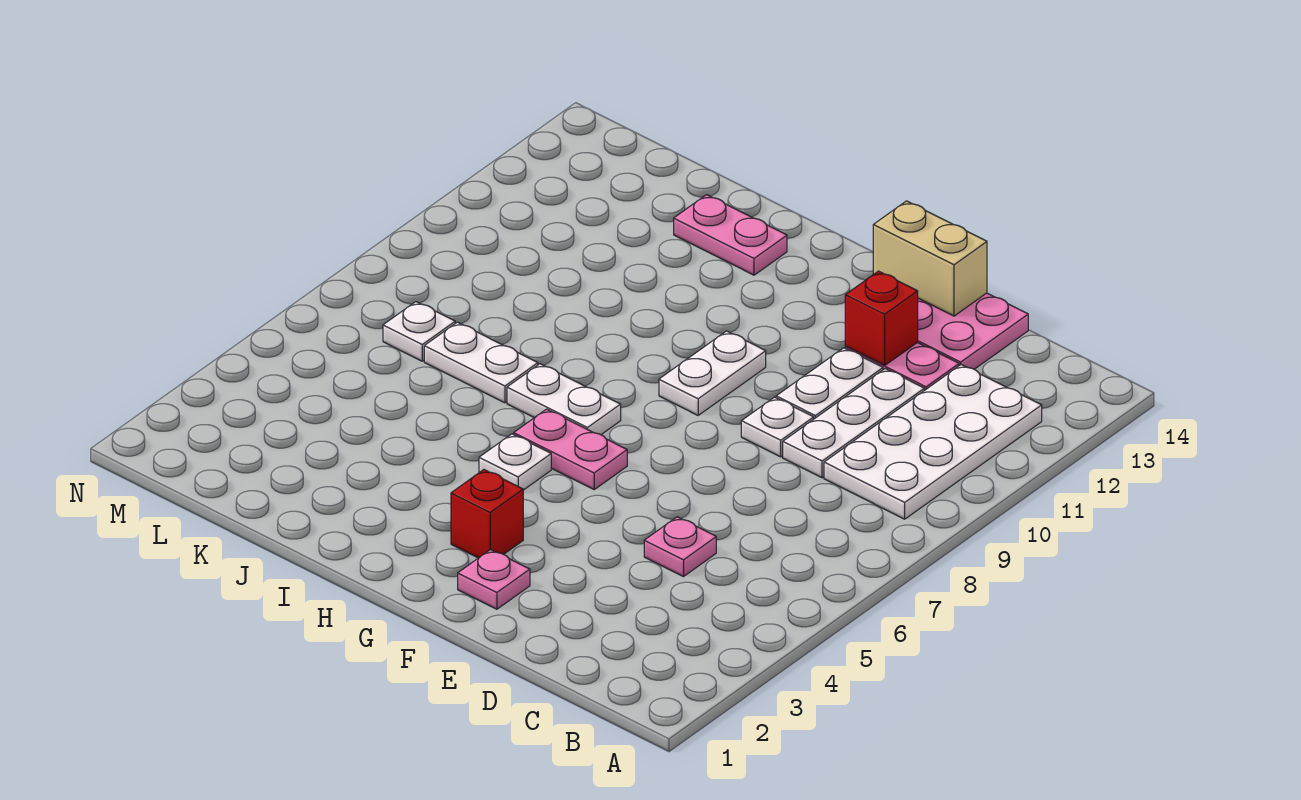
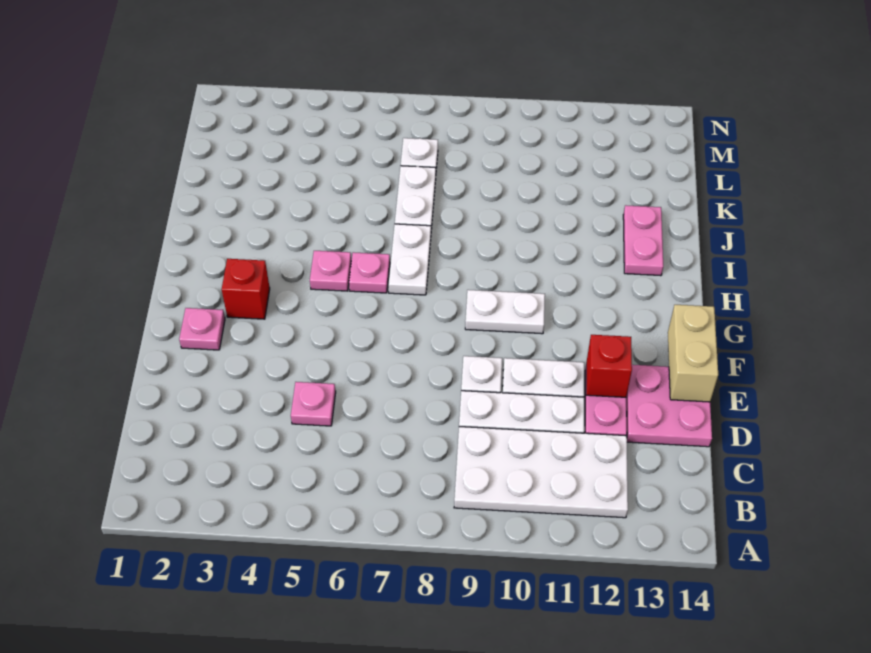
pink 1x2 plate [514,409,627,489] -> pink 1x1 plate [349,252,390,293]
white 1x1 plate [479,434,551,490] -> pink 1x1 plate [310,251,351,291]

